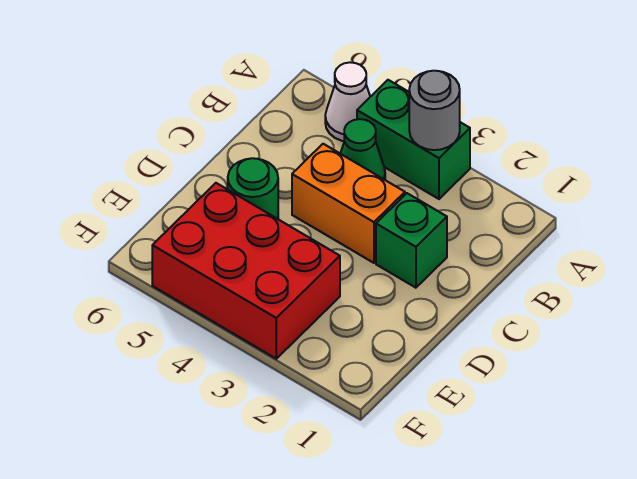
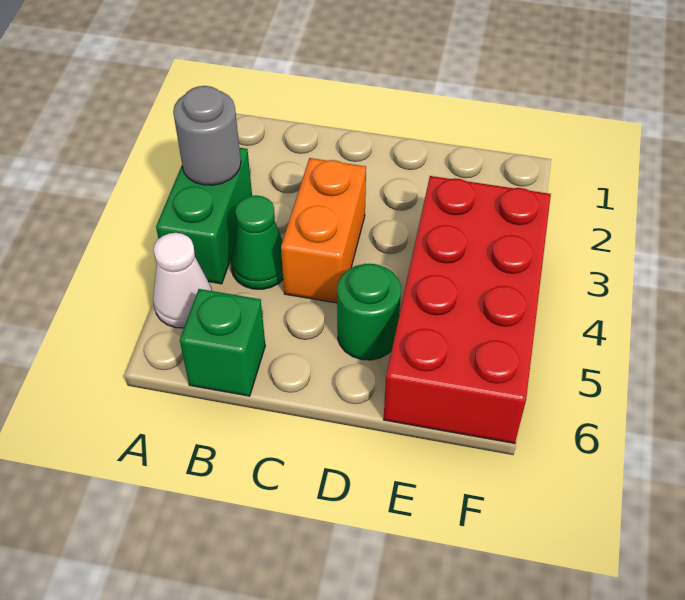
green 1x1 brick [376,193,447,288] -> green 1x1 brick moved to [180,289,265,396]
red 2x3 brick [152,183,340,359] -> red 2x4 brick [383,176,551,443]

